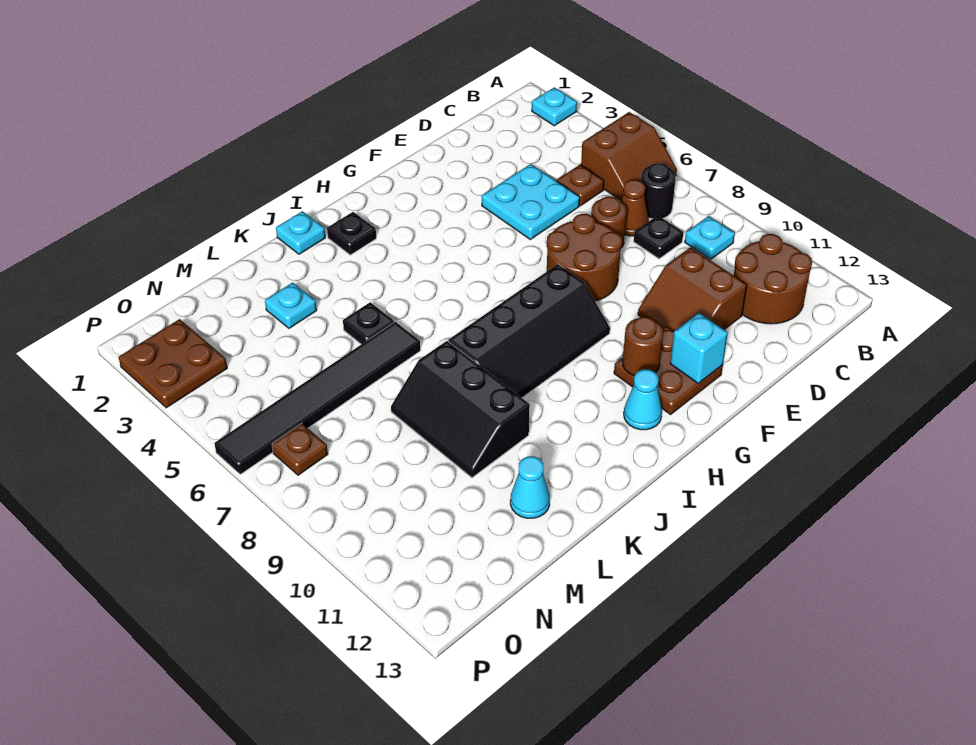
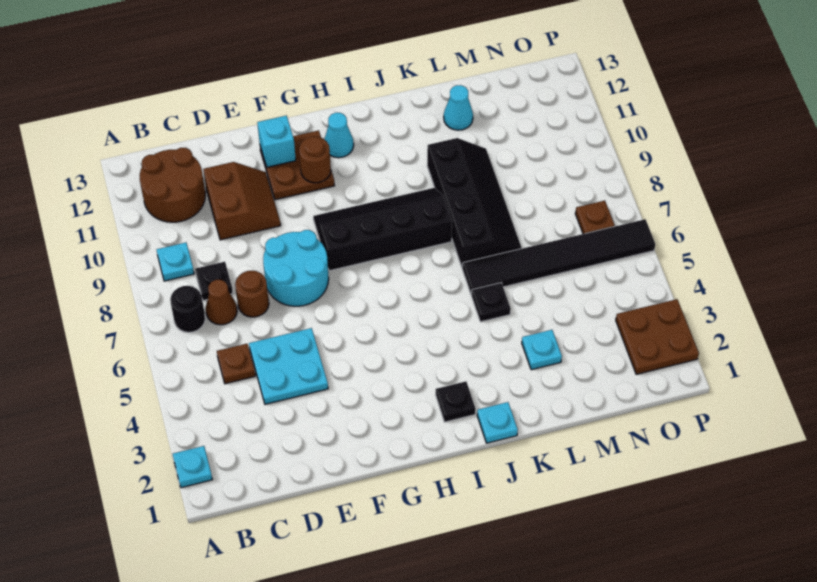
brown 2x2 slope [581,112,677,200] -> none
brown 2x2 round brick [547,214,622,301] -> cyan 2x2 round brick [263,230,329,306]
black 2x3 slope [391,341,530,478] -> black 2x4 slope [427,138,522,267]

